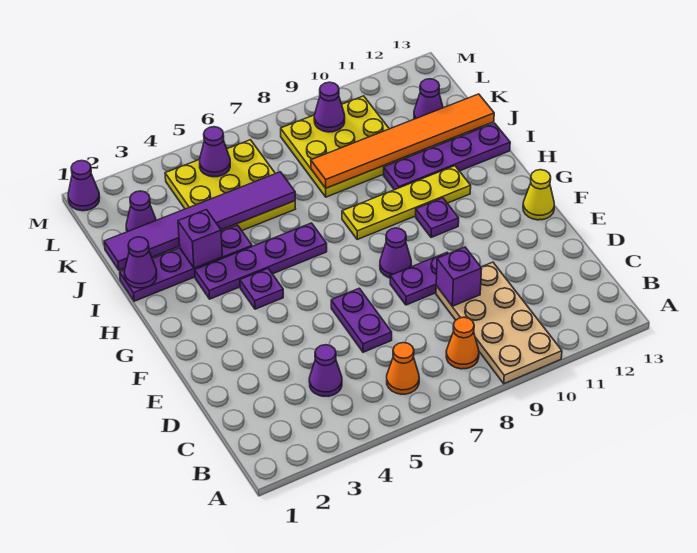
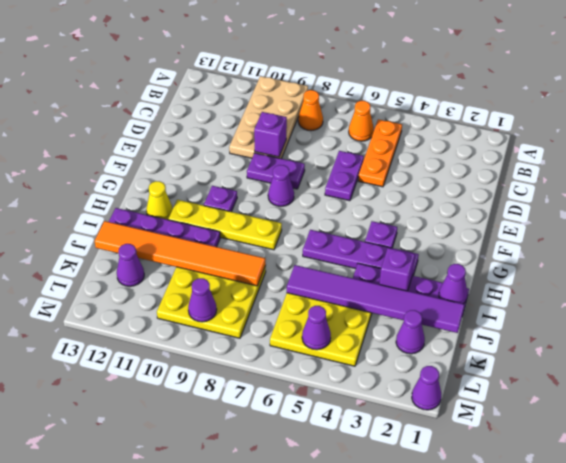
none -> orange 1x3 plate [358,119,402,187]
purple 1x1 cone [309,345,342,396] -> none
yellow 1x1 cone [523,170,554,220] -> yellow 1x1 cone moved to [146,181,173,220]

